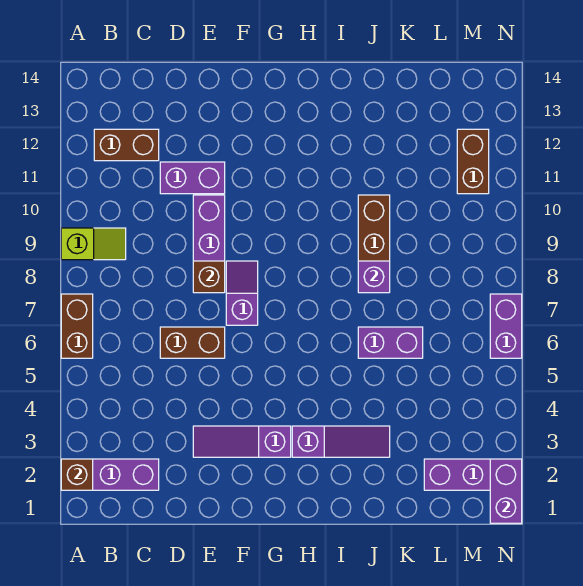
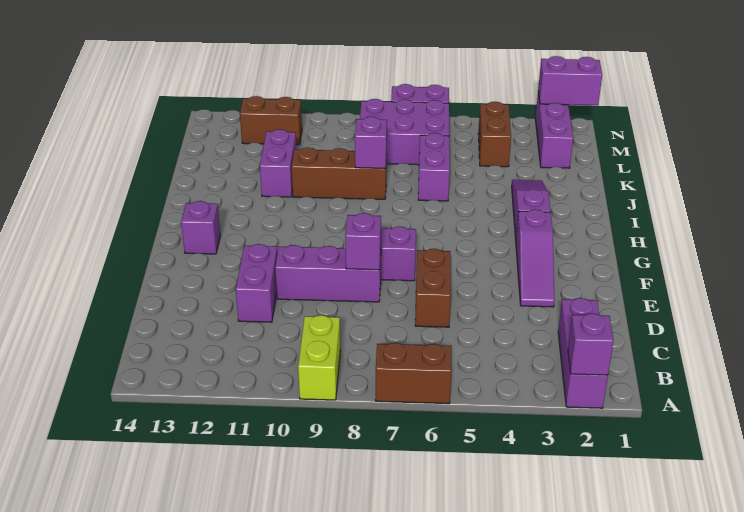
brown 1x1 brick [61,459,93,490] -> purple 1x1 brick [568,314,614,375]
lime 1x2 slope [61,228,126,260] -> lime 1x2 brick [298,315,340,400]
brown 1x2 brick [94,129,159,161] -> brown 1x2 brick moved to [478,102,511,167]
brown 1x1 brick [193,261,225,293] -> purple 1x1 brick [345,213,381,270]
none -> purple 1x1 brick [181,201,220,254]
none -> purple 1x2 brick [260,129,296,197]
none -> purple 2x3 brick [360,99,449,165]

